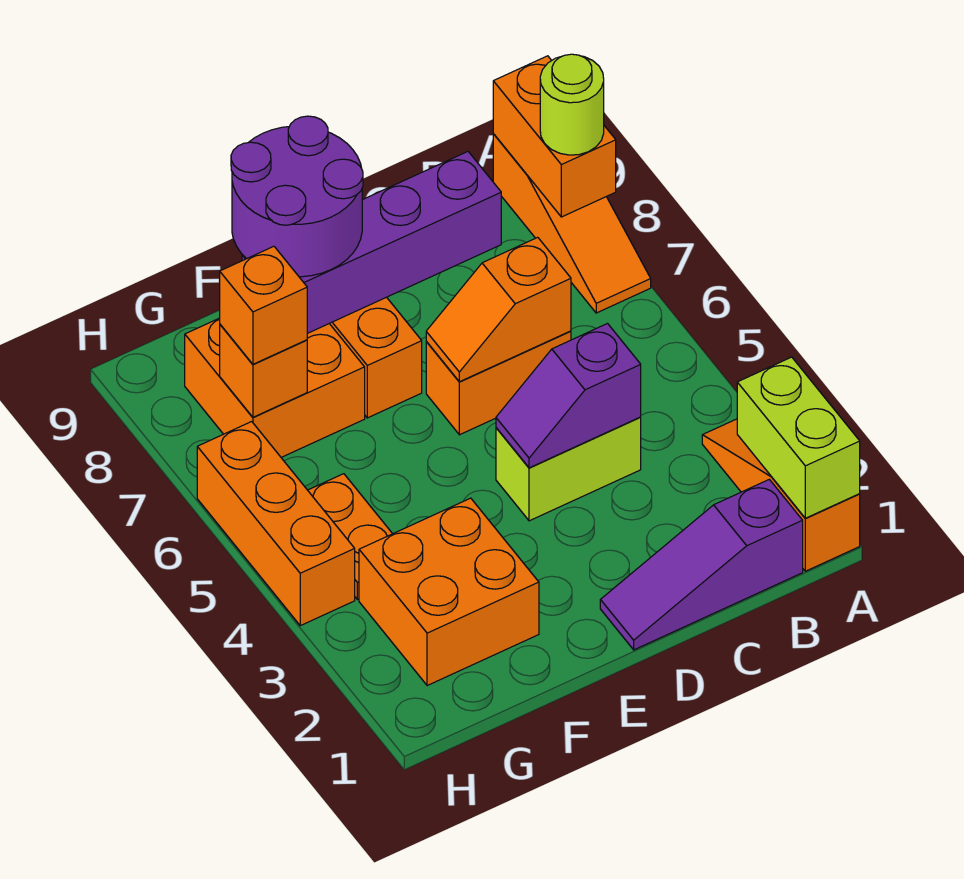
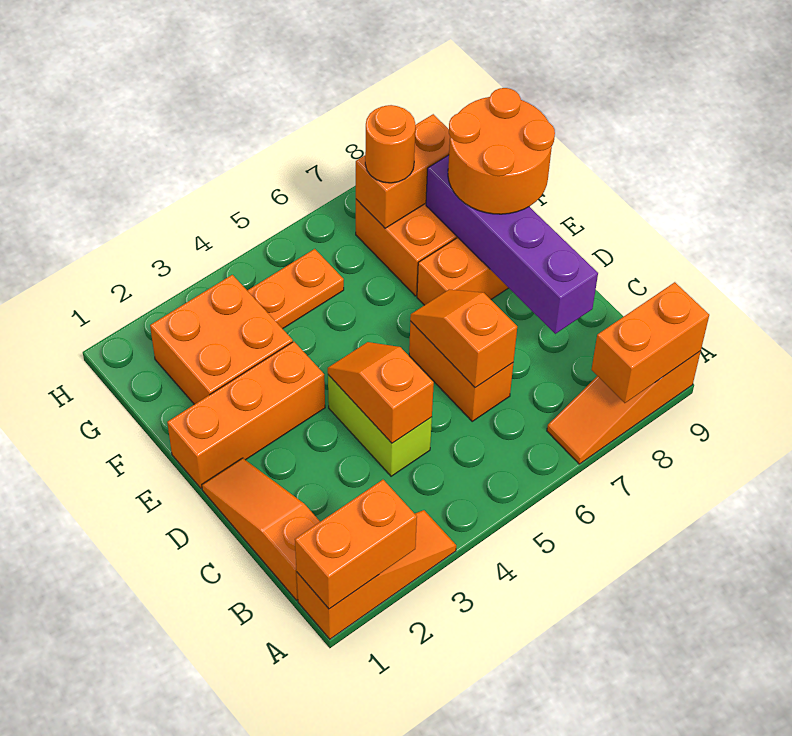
lime 1x2 brick [737,357,860,518] -> orange 1x2 brick [295,480,417,609]
lime 1x1 round brick [540,54,604,155] -> none
purple 1x3 slope [600,479,803,650] -> orange 1x3 slope [202,458,320,600]
purple 1x2 slope [496,324,641,468] -> orange 1x2 slope [328,342,434,443]
purple 2x2 round brick [231,116,363,277] -> orange 2x2 round brick [448,88,555,214]
orange 1x1 brick [220,325,307,417] -> orange 1x2 brick [356,114,450,228]
orange 1x1 brick [220,246,307,364] -> orange 1x1 round brick [365,105,415,183]
orange 1x3 brick [197,422,355,626] -> orange 1x3 brick moved to [167,342,325,489]

